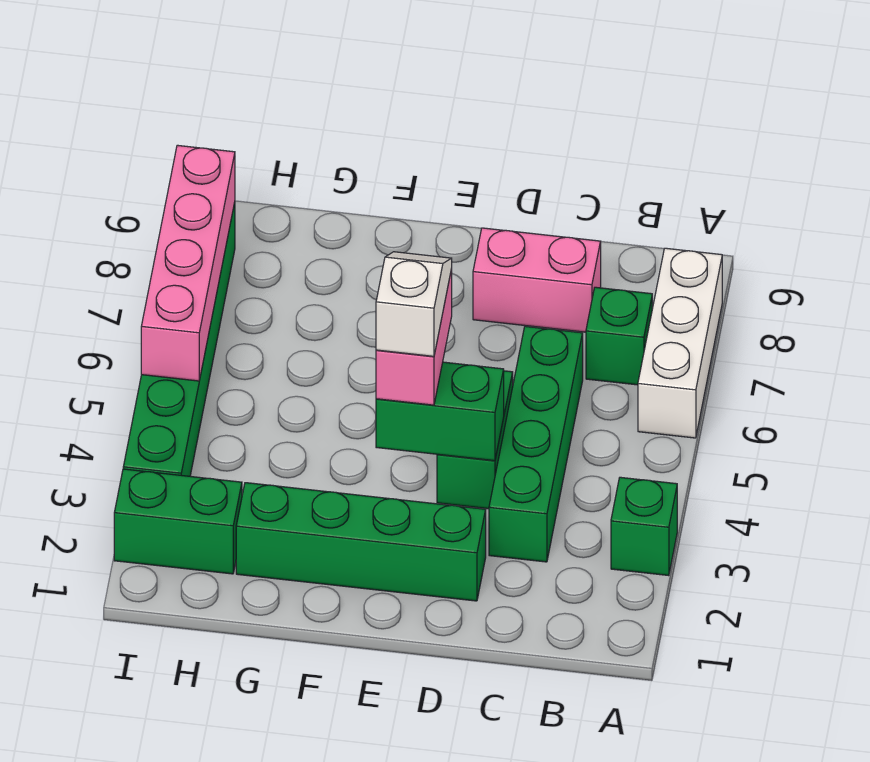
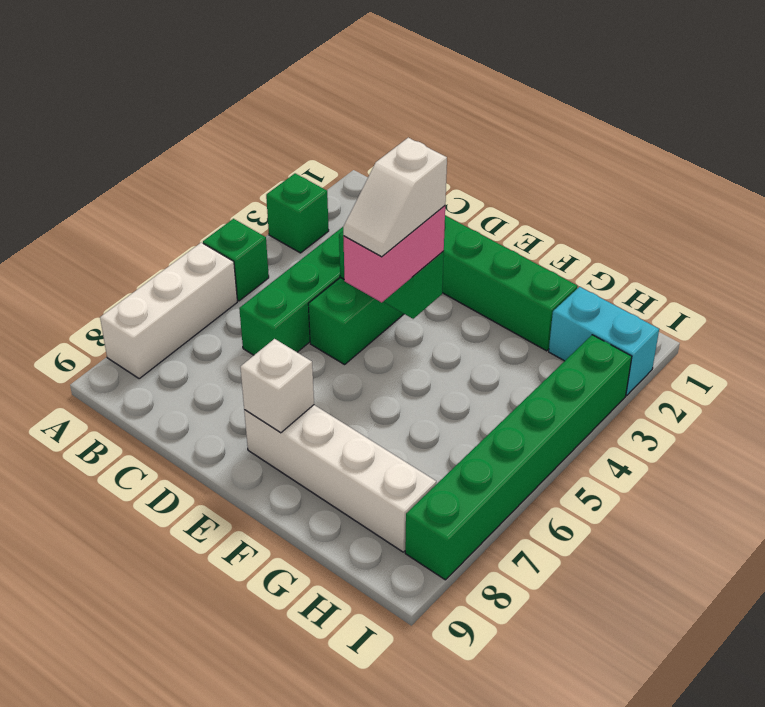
green 1x1 brick [586,287,652,385] -> green 1x1 brick moved to [203,219,269,301]
pink 1x2 brick [473,228,601,332] -> none
none -> white 1x4 brick [244,405,436,552]
none -> white 1x1 brick [240,339,314,433]
green 1x2 brick [114,469,242,574] -> cyan 1x2 brick [549,287,659,395]
pink 1x4 brick [141,145,235,381] -> none

